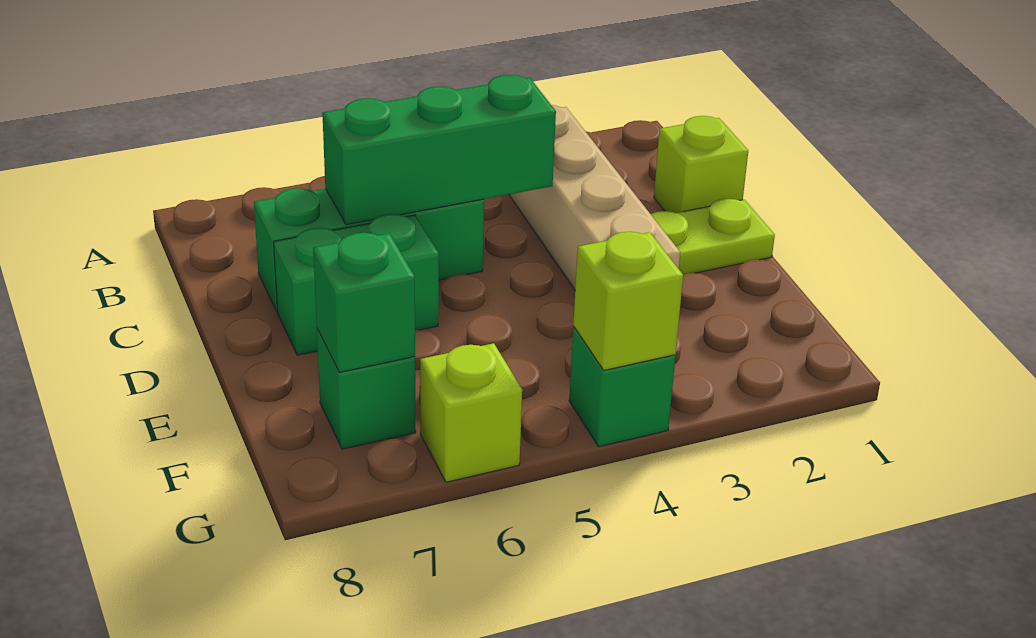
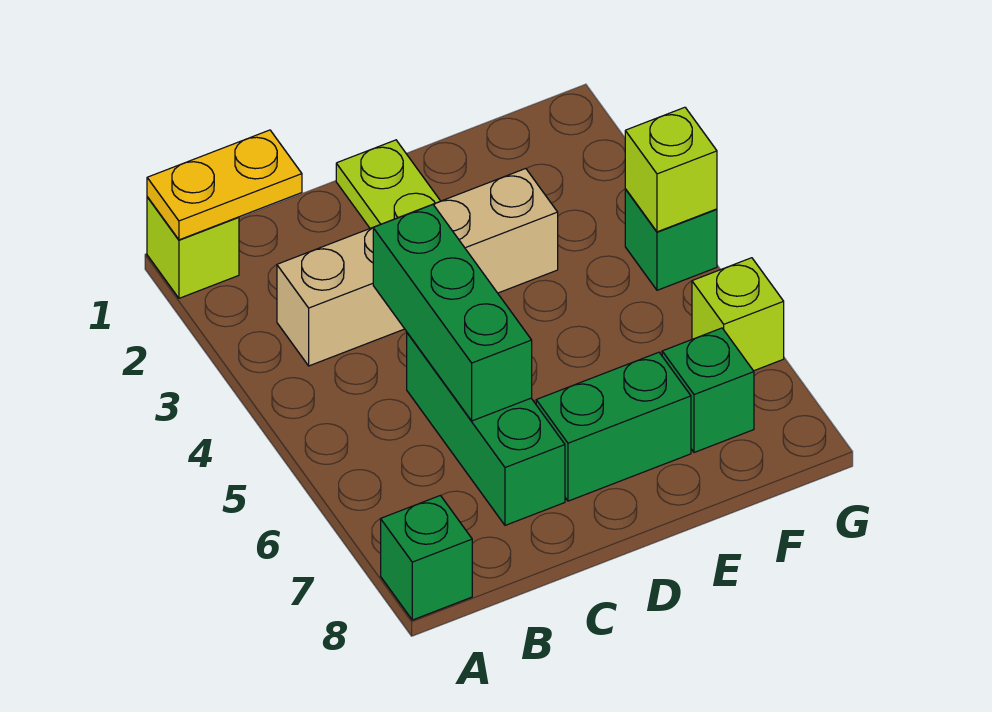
none -> yellow 1x2 plate [147,130,302,240]
lime 1x1 brick [654,116,748,213] -> lime 1x1 brick moved to [147,197,239,298]
green 1x2 brick [274,214,439,355] -> green 1x2 brick turned to [536,352,691,501]
green 1x1 brick [313,233,415,372] -> green 1x1 brick moved to [381,496,472,620]

